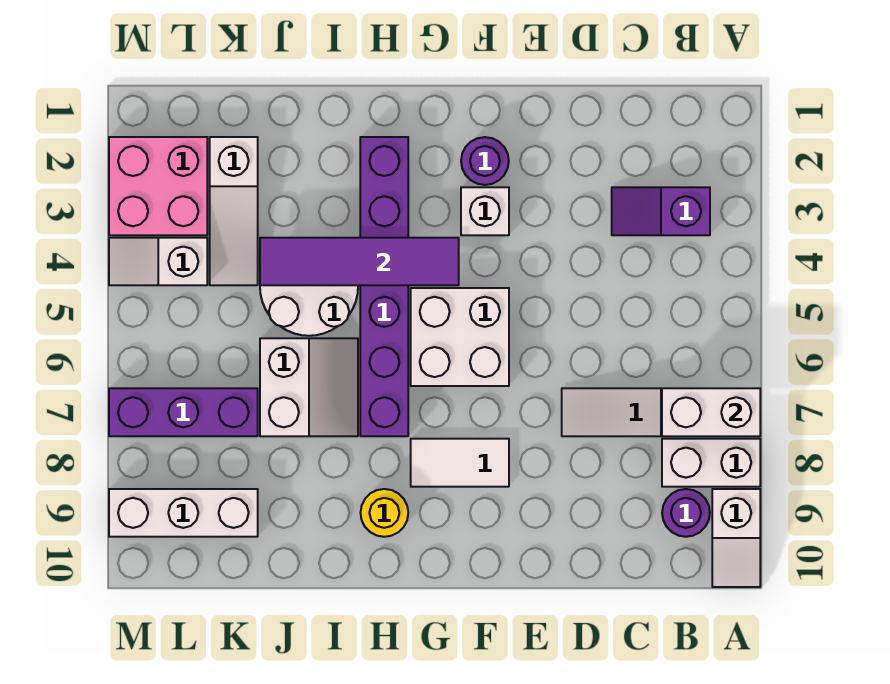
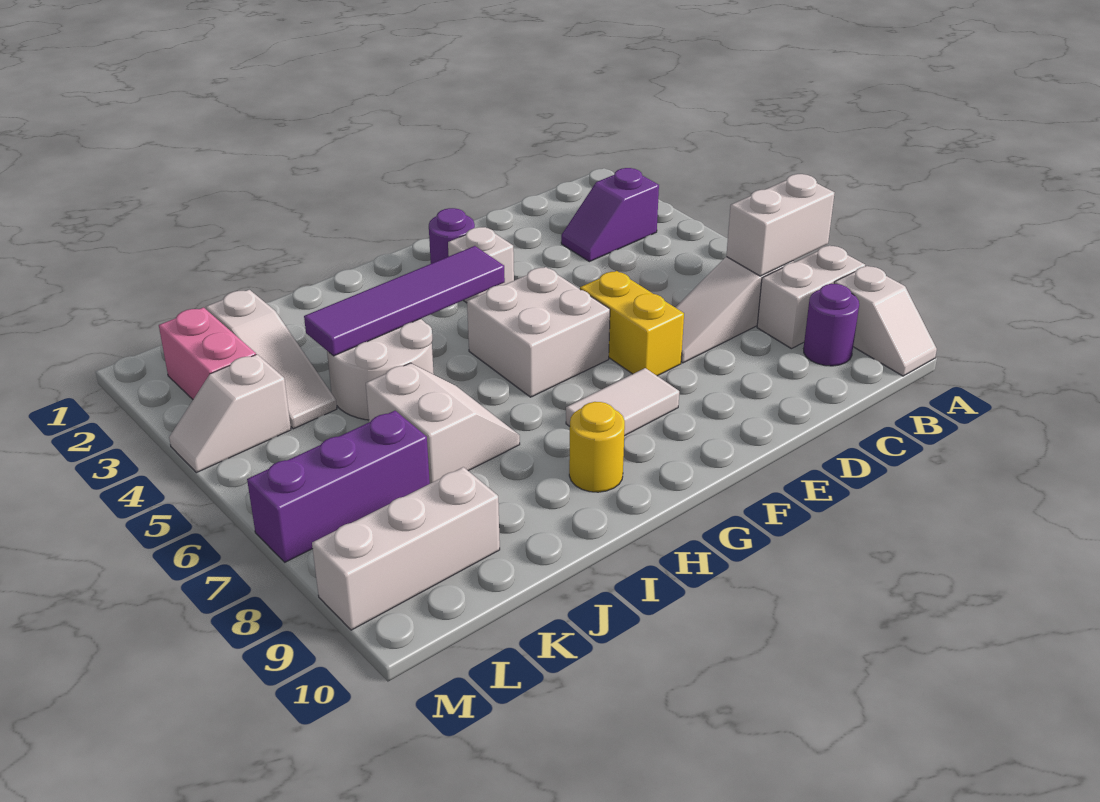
none -> yellow 1x2 brick [580,271,684,376]
purple 1x6 brick [360,137,408,436] -> none
pink 2x2 brick [109,137,207,235] -> pink 1x2 brick [159,308,256,399]

